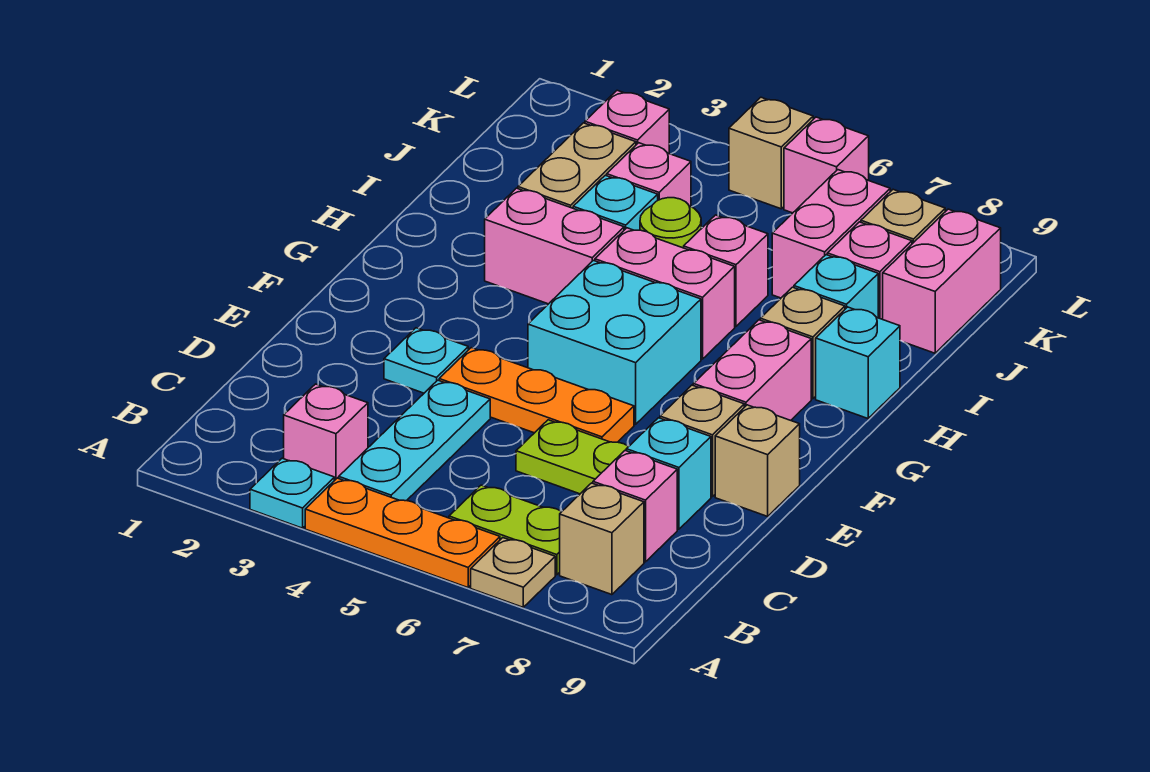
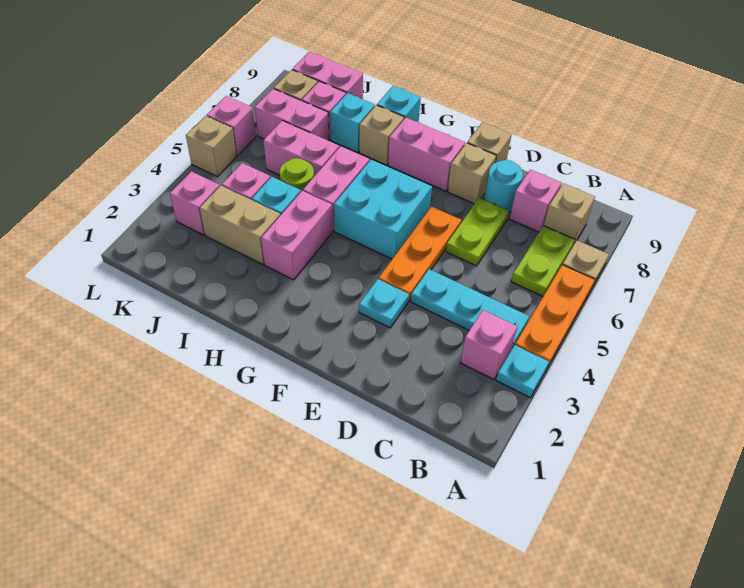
cyan 1x1 brick [626,418,711,529] -> cyan 1x1 round brick [484,160,523,212]
pink 1x1 brick [684,215,768,326] -> pink 1x2 brick [263,121,339,176]

